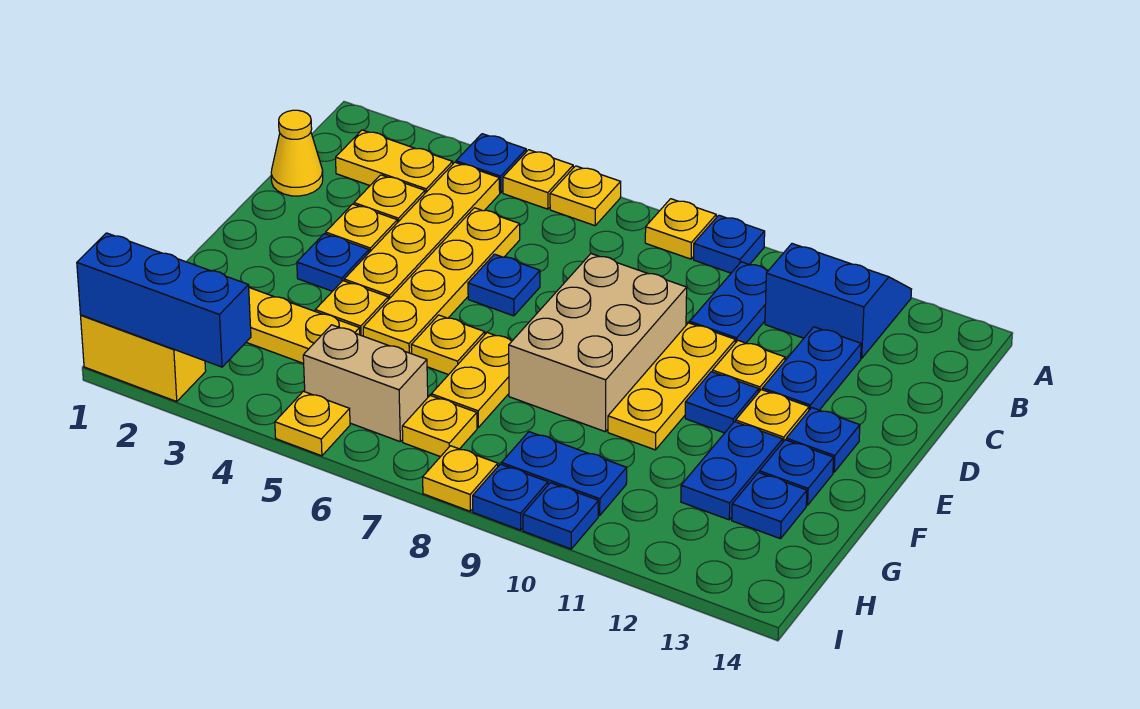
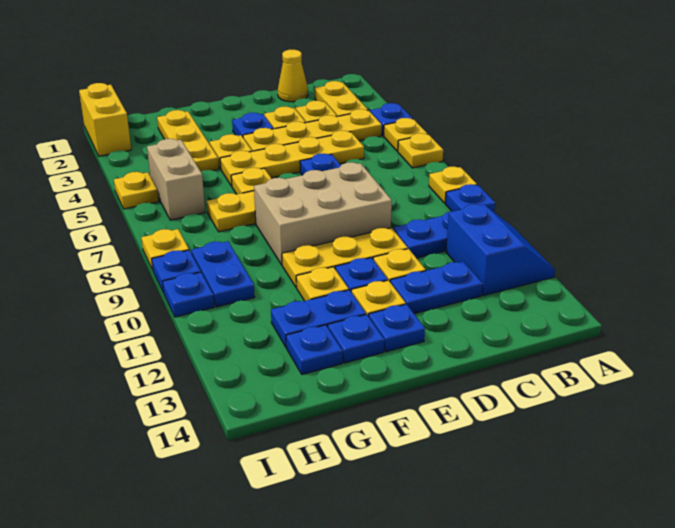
yellow 1x1 plate [402,395,477,457] -> yellow 1x1 plate moved to [296,267,349,301]
blue 1x3 brick [77,233,251,367] -> none

